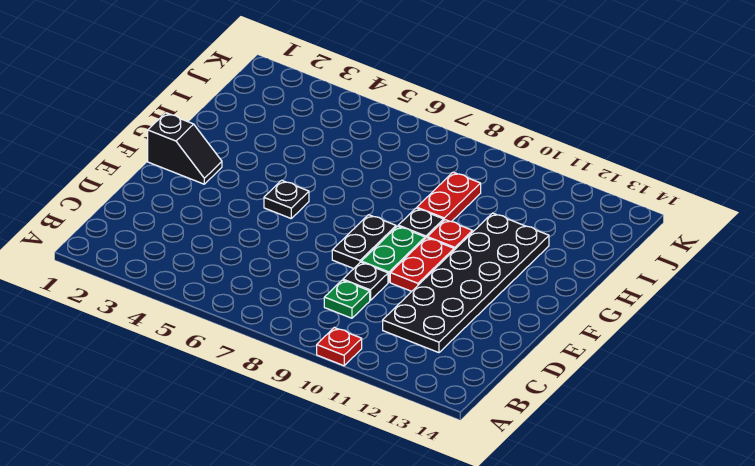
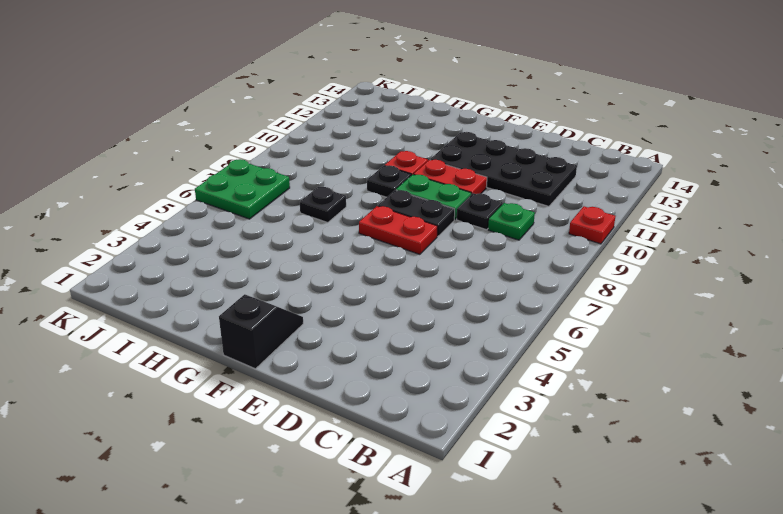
black 2x6 plate [383,213,549,353] -> black 2x4 plate [430,132,577,206]
black 1x1 plate [264,180,309,218] -> black 1x1 plate moved to [300,187,346,223]
red 1x2 plate [417,172,481,222] -> red 1x2 plate moved to [359,206,437,254]
none -> green 2x2 plate [195,159,290,219]

